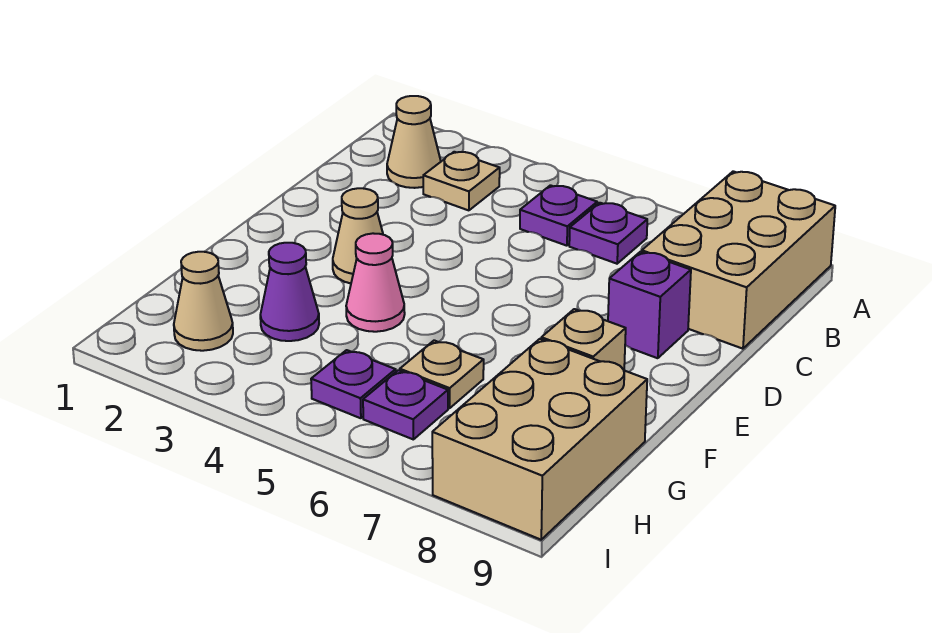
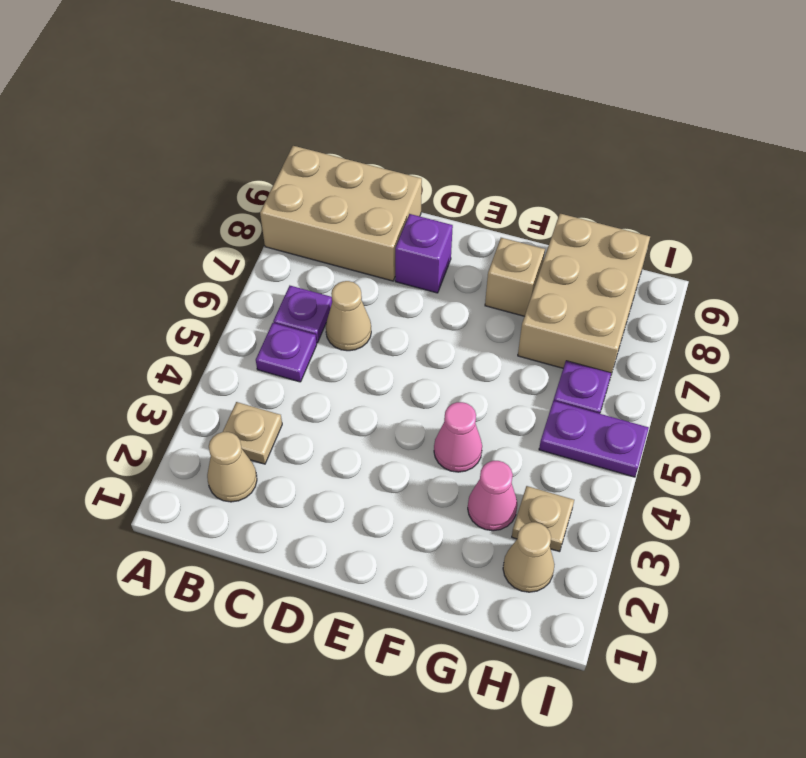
tan 1x1 cone [333,188,383,283] -> tan 1x1 cone moved to [326,281,371,351]
purple 1x1 cone [260,243,319,341] -> pink 1x1 cone [468,461,517,531]
tan 1x1 plate [400,340,484,408] -> tan 1x1 plate moved to [512,486,574,552]
tan 2x3 brick [432,339,647,540] -> tan 2x3 brick turned to [518,214,650,374]
purple 1x1 plate [311,350,396,418] -> purple 1x2 plate [539,401,649,477]

